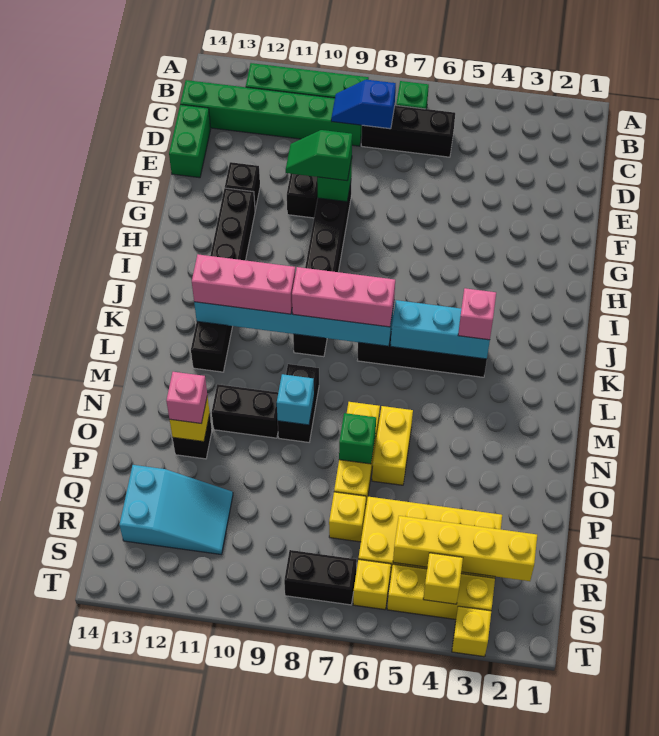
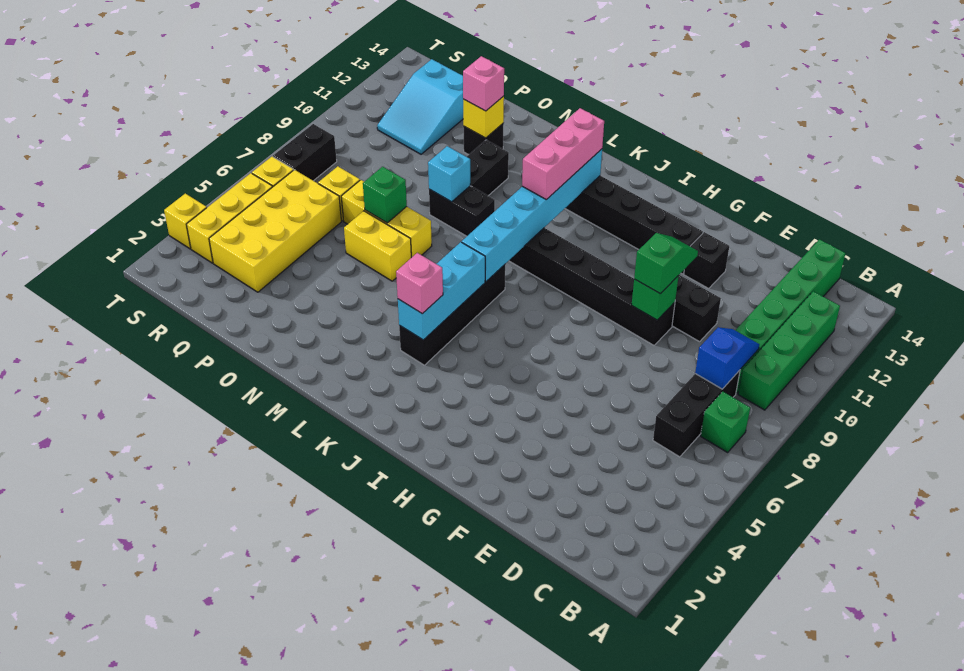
green 1x2 brick [169,105,211,178] -> none
pink 1x3 brick [292,267,395,327] -> none
yellow 1x4 brick [393,516,537,581] -> none
yellow 1x1 brick [423,553,463,604] -> none

